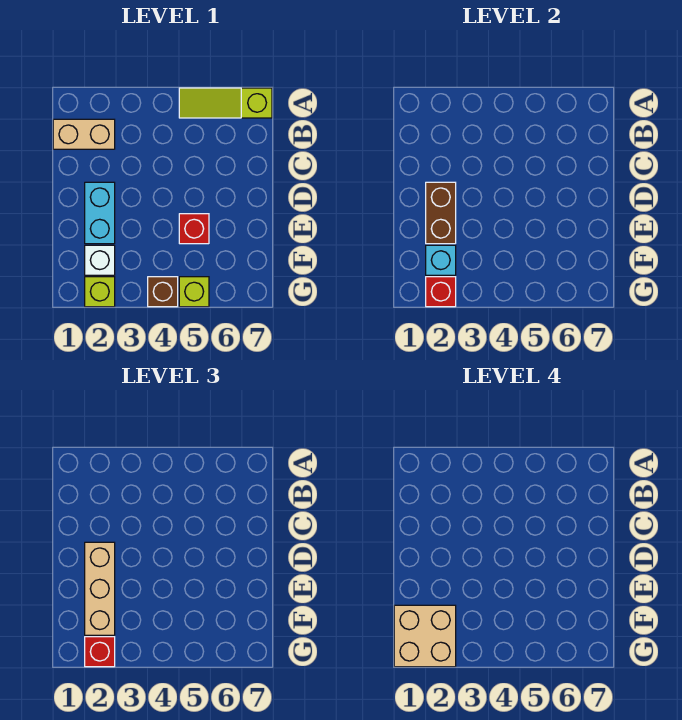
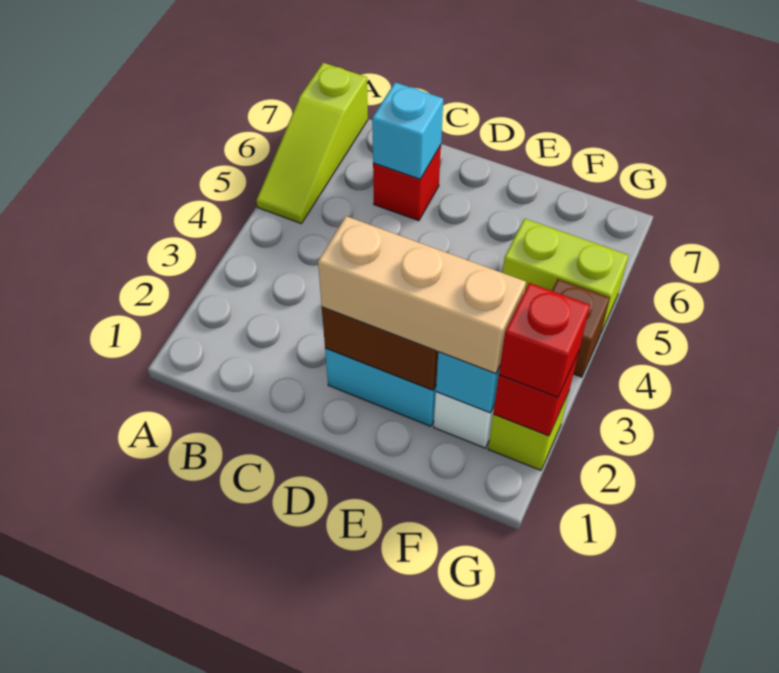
tan 1x2 brick [53,119,115,149] -> none
none -> cyan 1x1 brick [372,82,443,179]
red 1x1 brick [179,214,209,244] -> red 1x1 brick moved to [373,145,441,221]
tan 2x2 brick [394,605,456,667] -> none
lime 1x1 brick [179,277,209,307] -> lime 1x2 brick [503,219,629,332]

